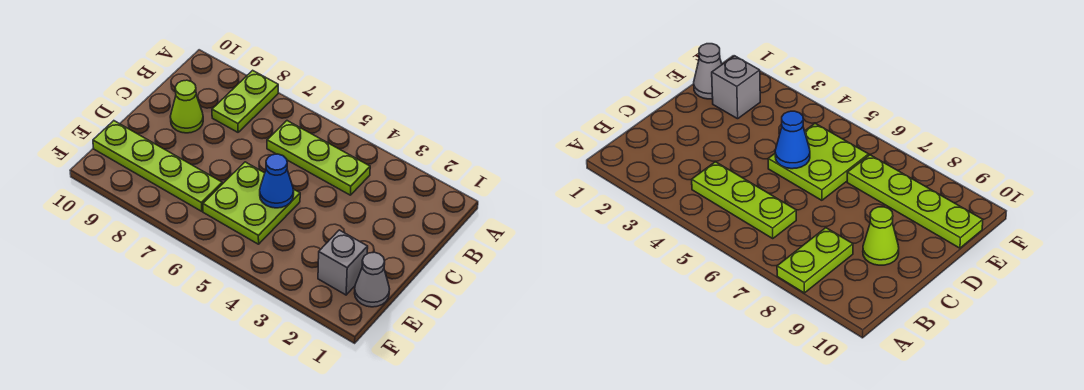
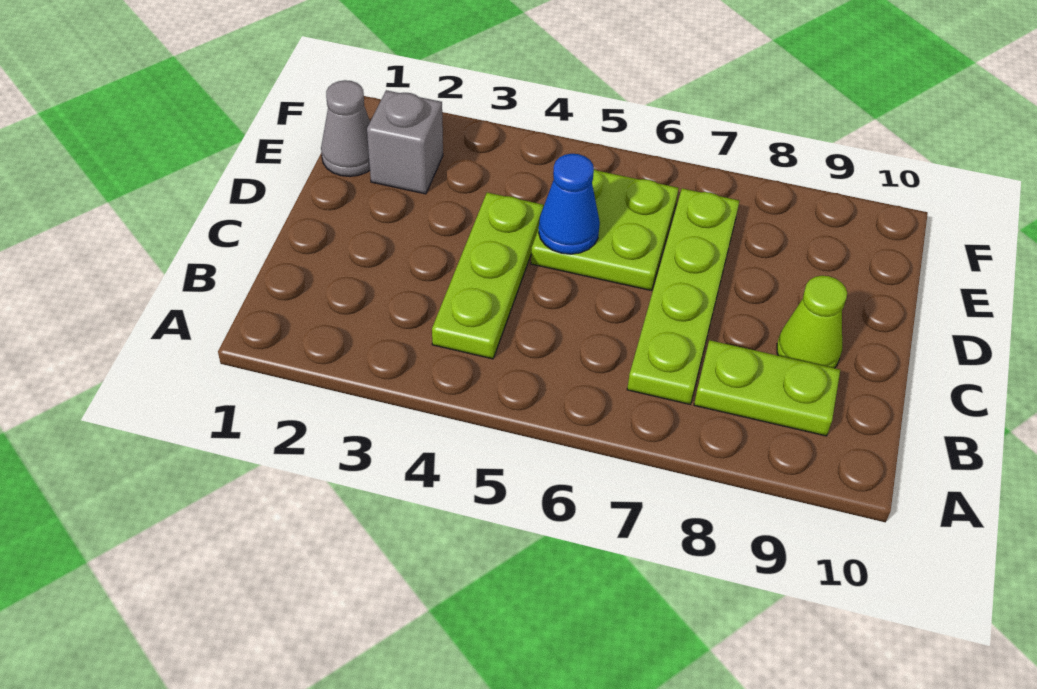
lime 1x2 plate [212,70,278,132] -> lime 1x2 plate turned to [694,340,840,436]
lime 1x3 plate [267,121,370,195] -> lime 1x3 plate turned to [432,193,544,359]
lime 1x4 plate [93,121,222,211] -> lime 1x4 plate turned to [627,188,739,404]

